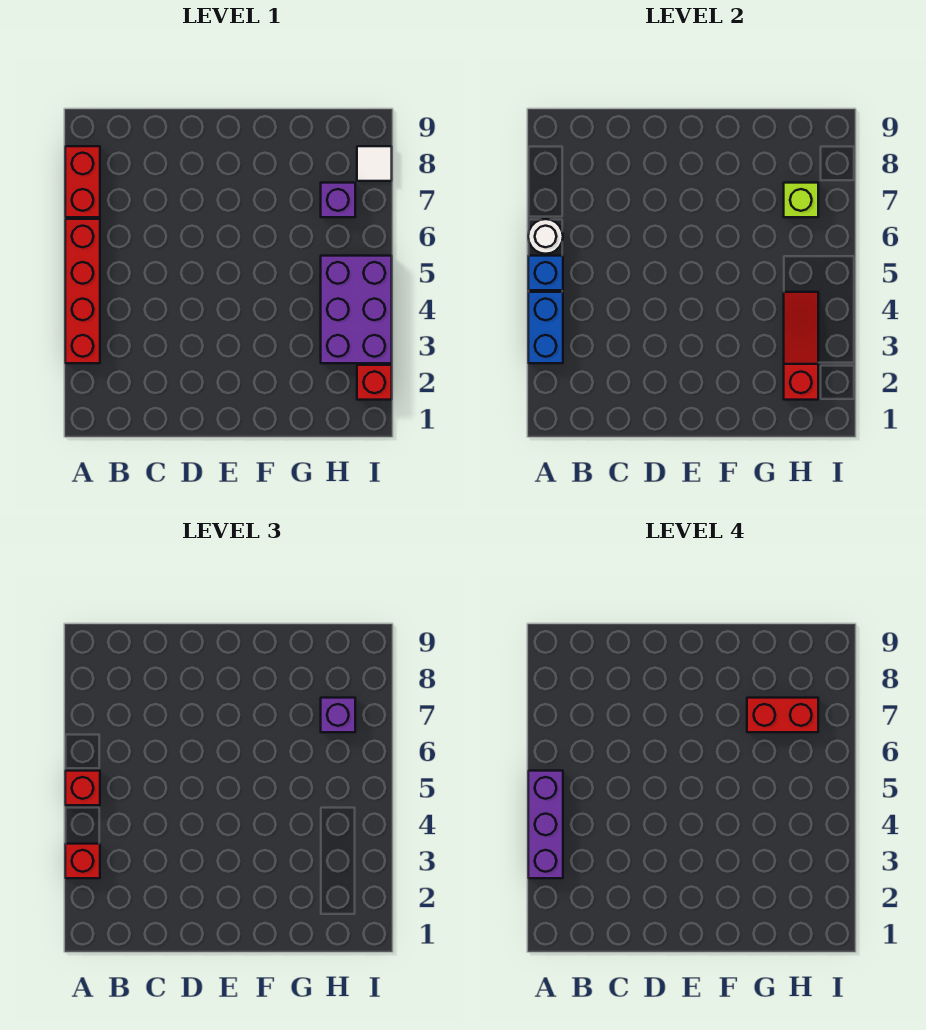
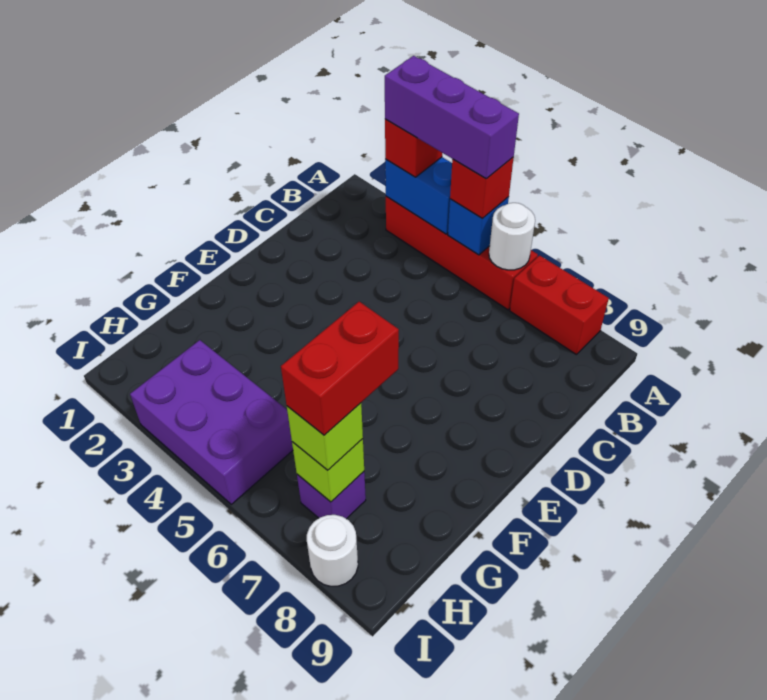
red 1x3 slope [784,292,818,400] -> none
purple 1x1 brick [321,698,355,732] -> lime 1x1 brick [287,403,363,470]
red 1x1 brick [357,365,392,400] -> none
white 1x1 tile [357,146,392,181] -> white 1x1 round brick [307,515,358,586]

